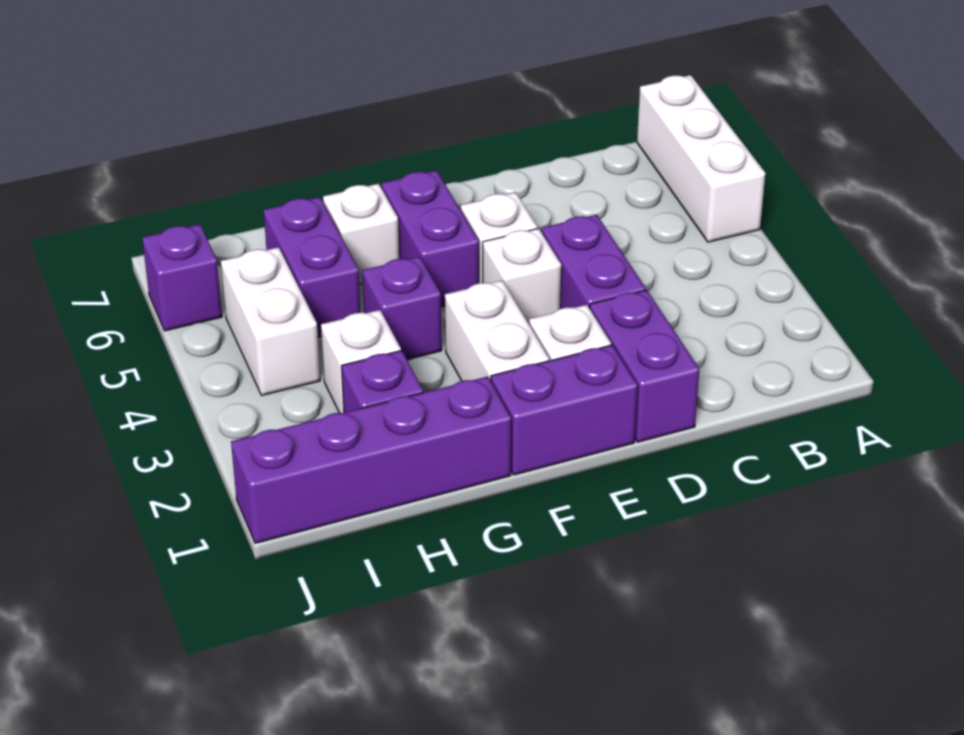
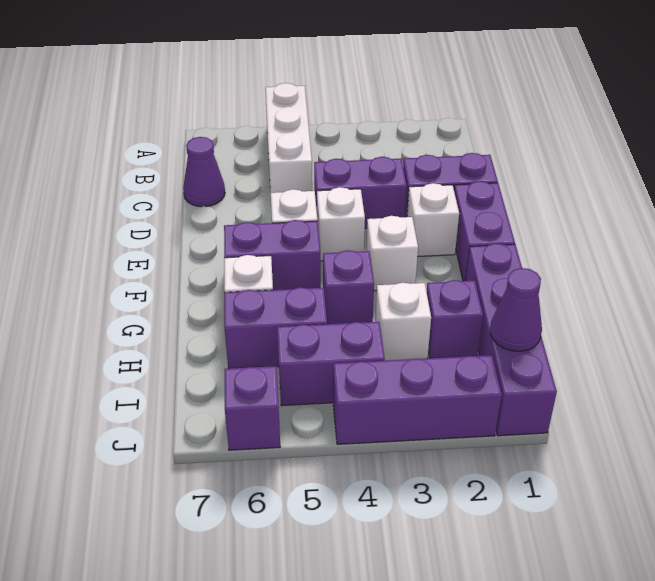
white 1x3 brick [637,75,765,242] -> white 1x3 brick turned to [265,83,312,193]
none -> purple 1x1 cone [183,137,225,207]
white 1x2 brick [445,280,549,381] -> white 1x1 brick [366,216,418,291]
none -> purple 1x1 cone [490,268,542,351]
white 1x2 brick [221,247,320,395] -> purple 1x2 brick [277,322,385,406]
none -> purple 1x3 brick [333,355,502,444]

